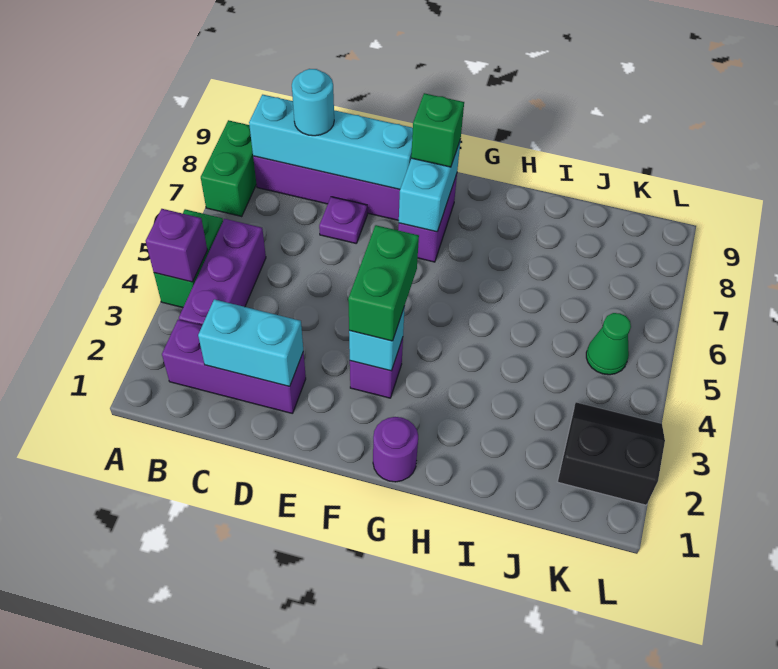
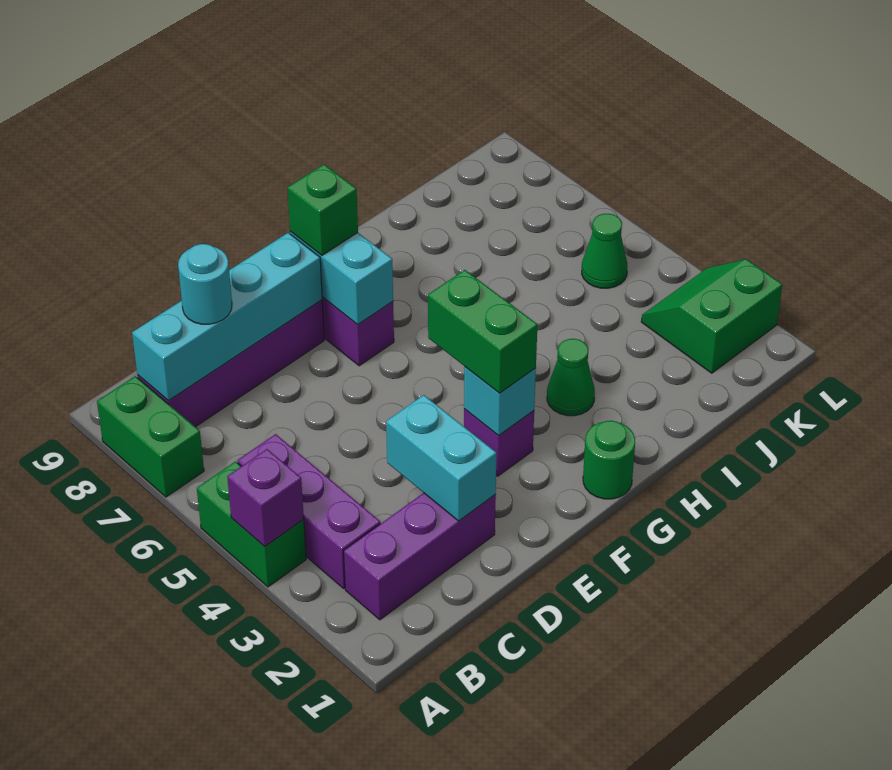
cyan 1x2 brick [198,299,303,386] -> cyan 1x2 brick turned to [386,395,497,521]
purple 1x1 plate [319,197,367,243] -> none
purple 1x1 round brick [373,417,418,482] -> green 1x1 round brick [583,421,635,499]
none -> green 1x1 cone [547,339,595,416]
black 2x2 slope [557,402,665,505] -> green 2x2 slope [641,259,782,373]

